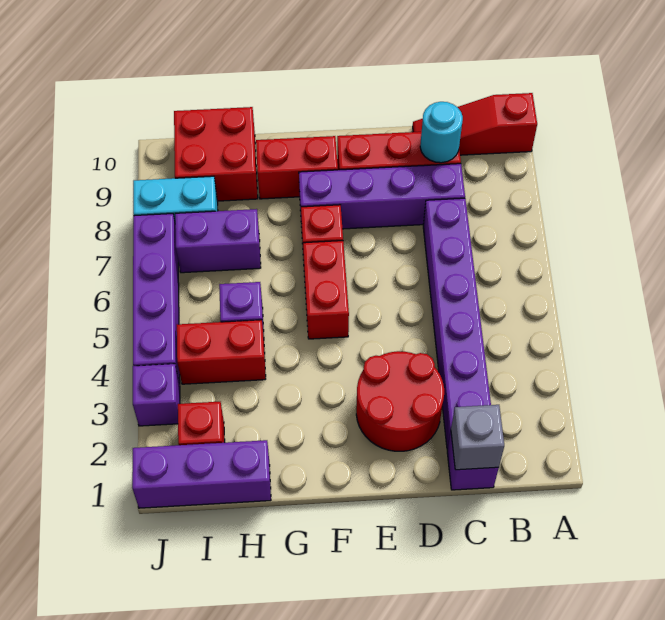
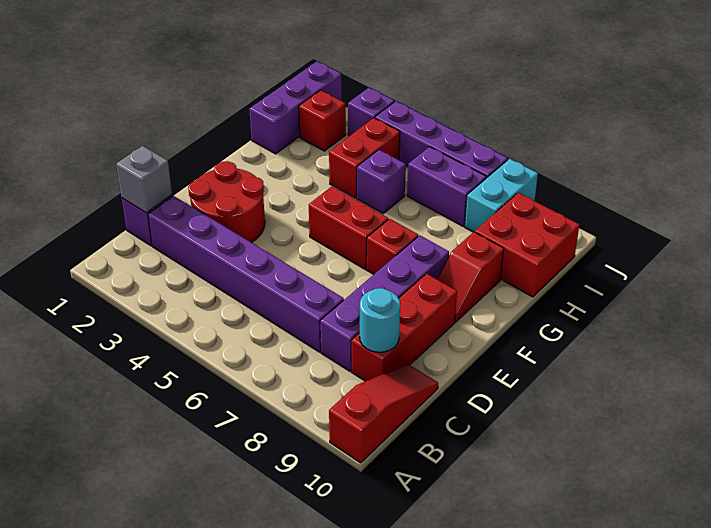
red 1x2 brick [256,136,338,199] -> red 1x2 slope [437,232,504,322]
purple 1x2 brick [175,209,261,273] -> purple 1x2 brick turned to [407,147,486,226]

